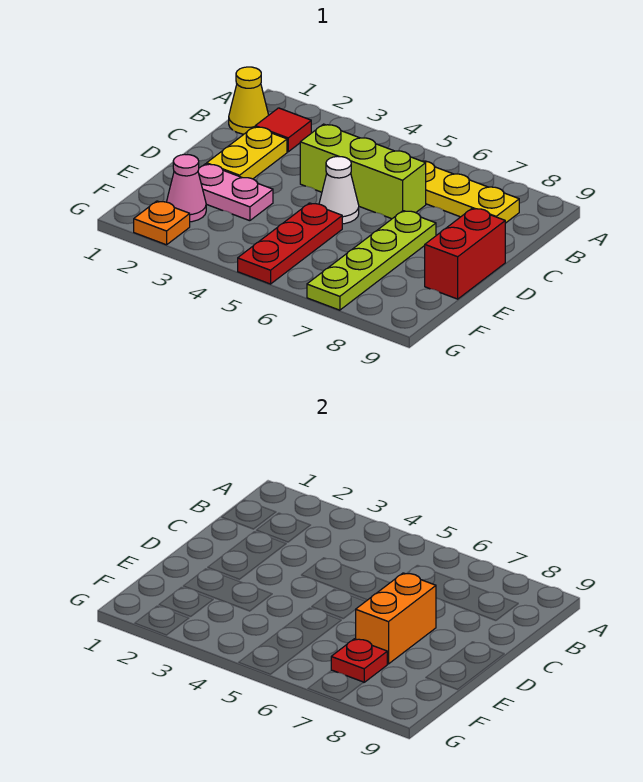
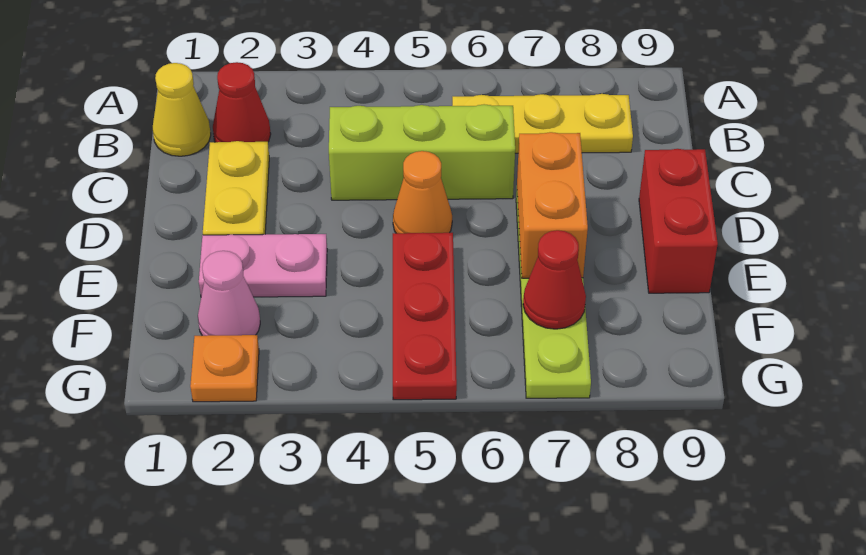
red 1x1 tile [255,108,311,152] -> red 1x1 cone [213,62,271,142]
white 1x1 cone [319,156,359,224] -> orange 1x1 cone [393,151,452,233]
red 1x1 plate [331,639,387,682] -> red 1x1 cone [523,230,586,329]

